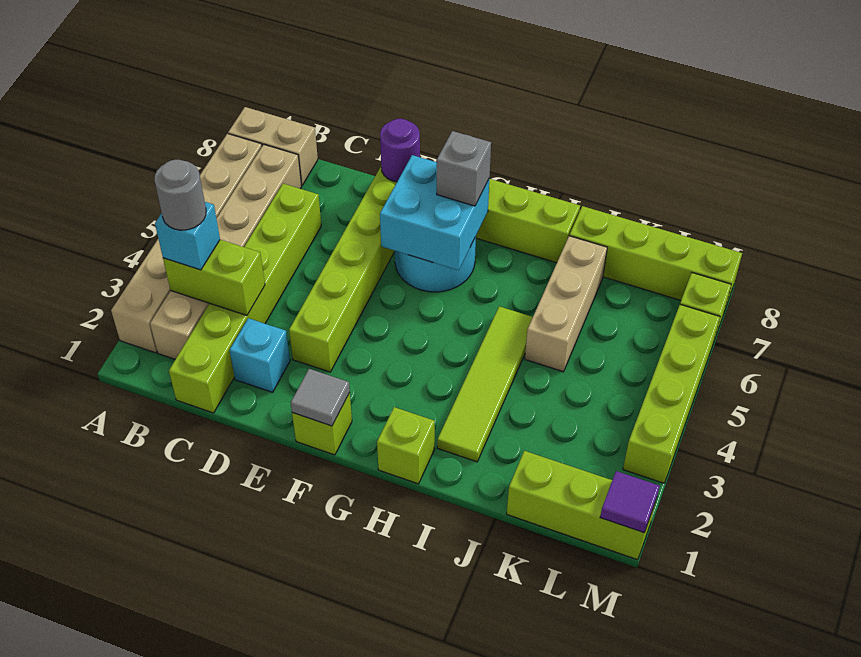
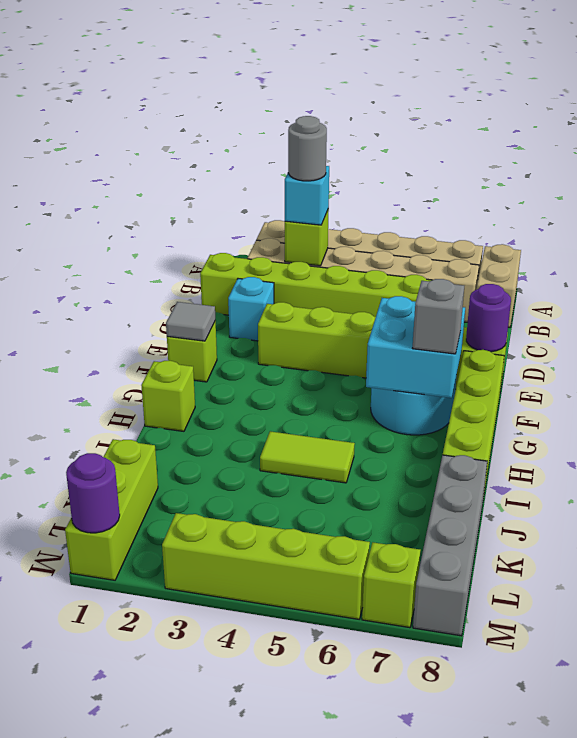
lime 1x2 brick [163,240,265,315] -> lime 1x1 brick [285,209,329,266]
lime 1x4 tile [437,306,533,462] -> lime 1x2 tile [260,431,355,483]
tan 1x3 brick [525,236,607,372] -> none
lime 1x4 brick [570,206,742,308] -> grey 1x4 brick [413,455,487,636]
purple 1x1 tile [600,471,660,533] -> purple 1x1 round brick [66,453,120,533]

